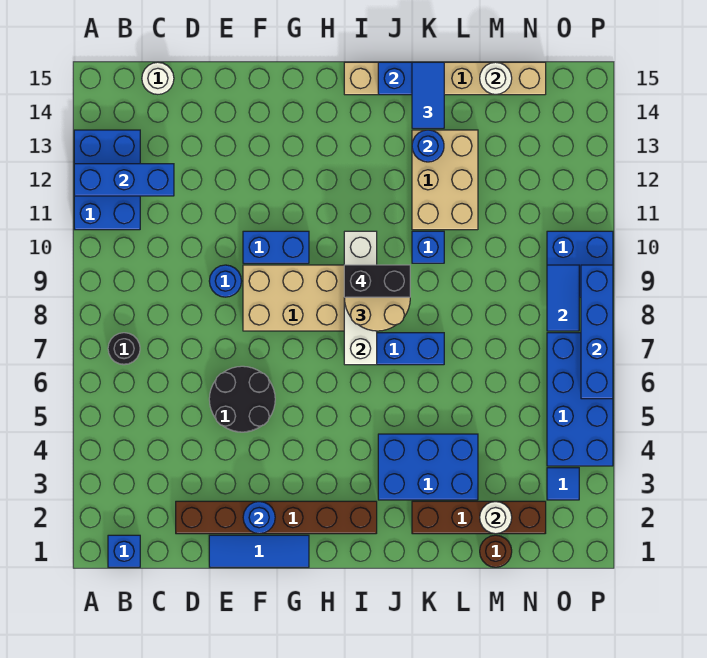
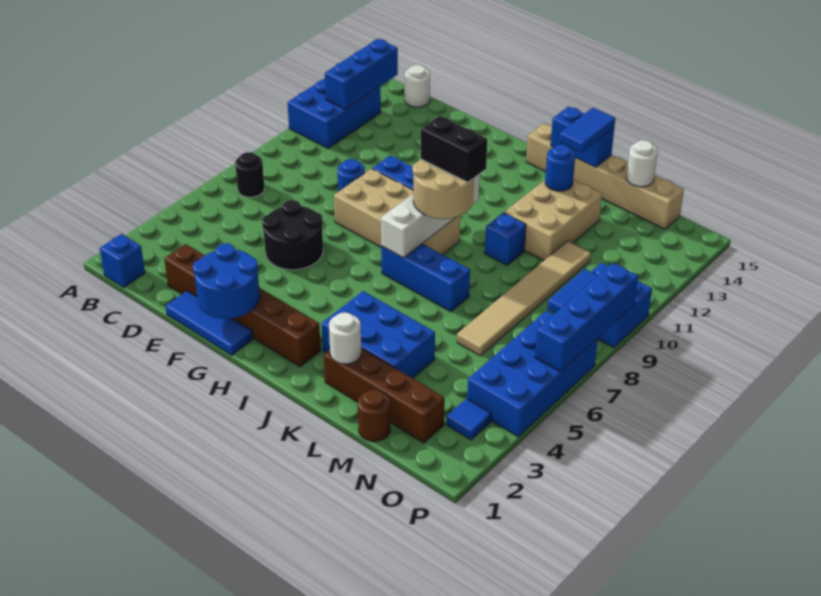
blue 1x3 brick [74,164,174,196] -> blue 1x3 brick turned to [325,39,398,109]
blue 1x1 round brick [243,502,275,534] -> blue 2x2 round brick [193,243,260,319]
white 1x1 round brick [480,502,512,534] -> white 1x1 round brick moved to [329,312,361,364]
none -> tan 1x6 tile [457,241,591,356]

